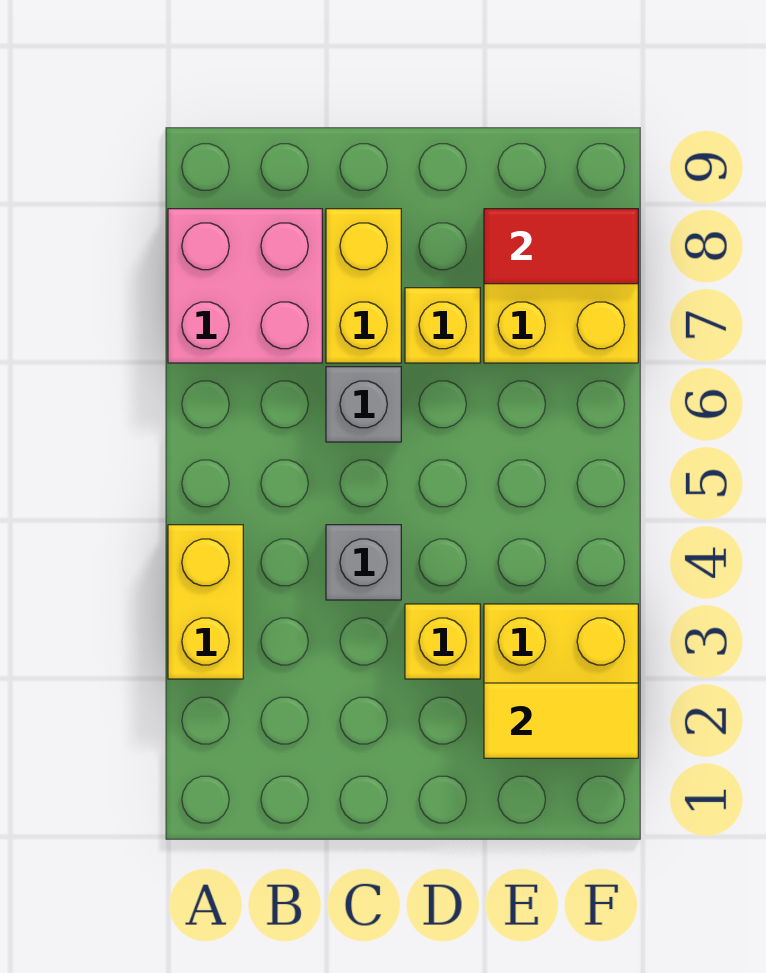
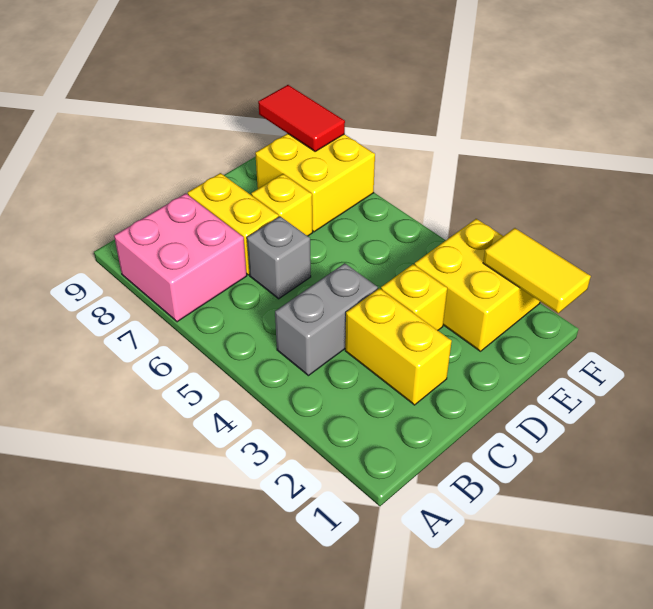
yellow 1x2 brick [168,525,243,679] -> yellow 1x2 brick moved to [345,288,452,405]
grey 1x1 brick [326,525,401,600] -> grey 1x2 brick [275,263,378,376]
yellow 1x2 tile [484,683,638,758] -> yellow 1x2 tile turned to [483,228,591,313]
red 1x2 tile [484,209,638,284] -> red 1x2 tile turned to [258,85,345,151]

